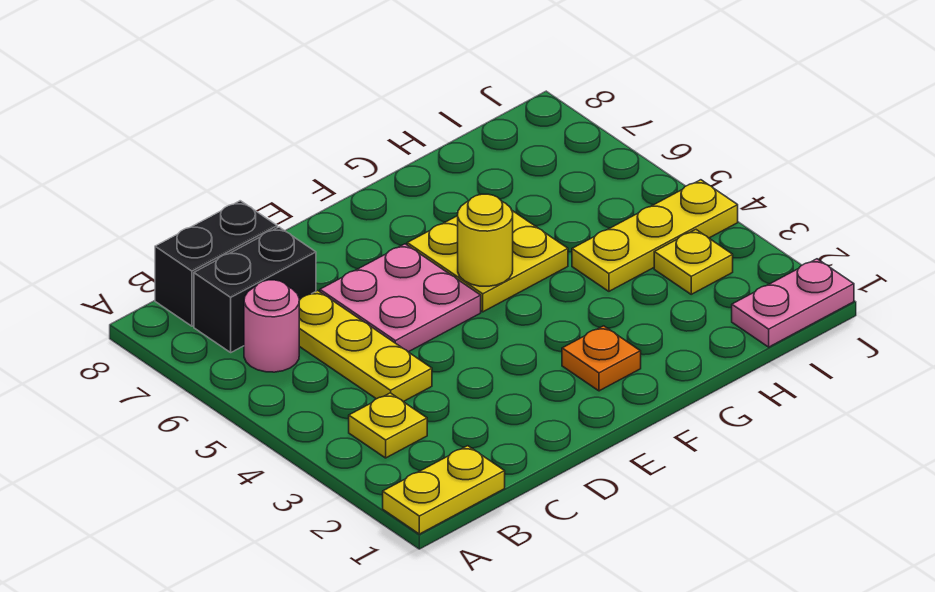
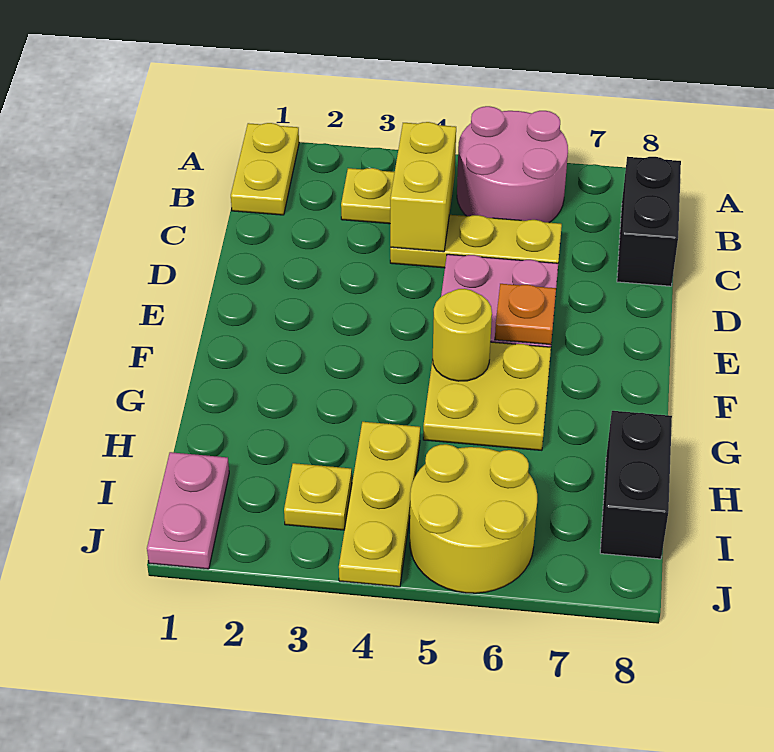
none -> yellow 1x2 brick [390,122,456,252]
pink 1x1 round brick [244,280,299,372] -> pink 2x2 round brick [457,106,568,223]
black 1x2 brick [194,227,316,352] -> black 1x2 brick moved to [600,411,672,559]
orange 1x1 plate [562,326,641,391] -> orange 1x1 plate moved to [495,284,556,345]
none -> yellow 2x2 round brick [410,444,537,593]

